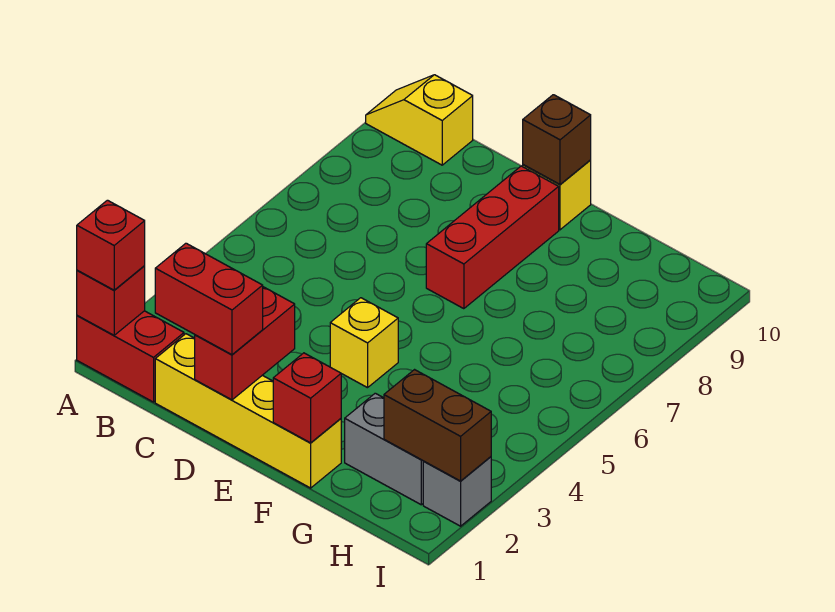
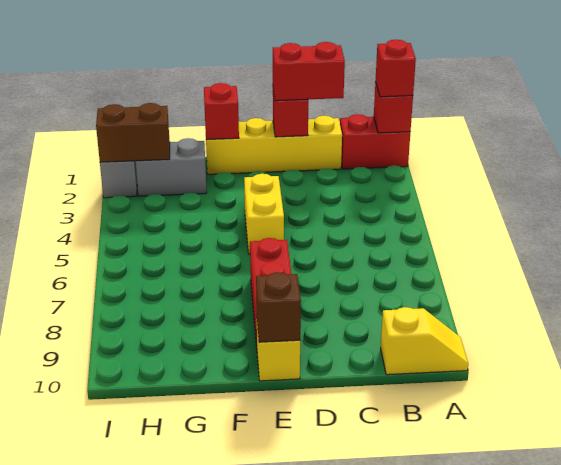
red 1x2 brick [195,287,295,400] -> red 1x1 brick [273,90,308,137]
yellow 1x1 brick [330,298,398,388] -> yellow 1x2 brick [244,174,284,254]

